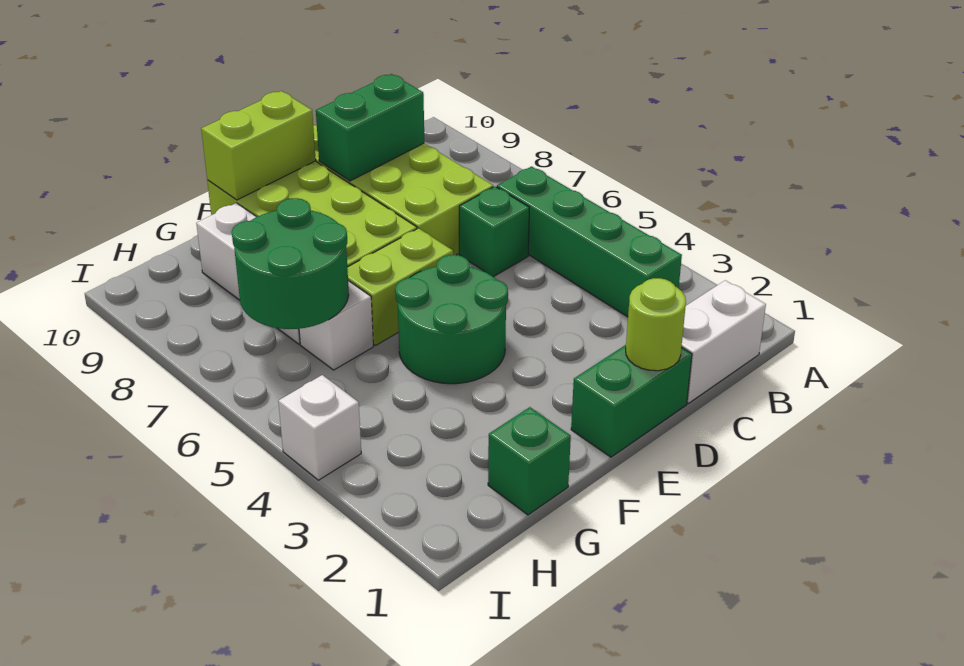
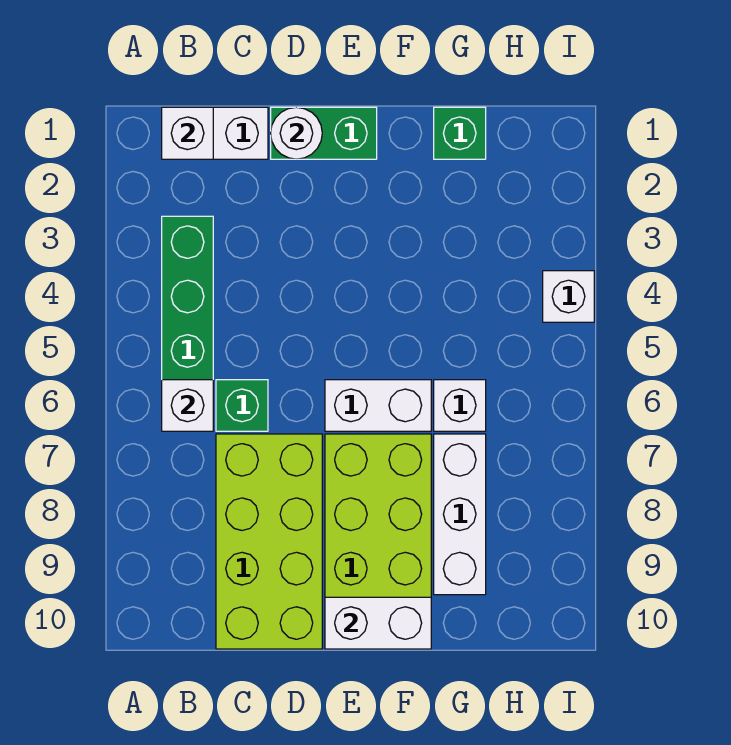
none -> white 1x1 brick [162,107,213,159]
none -> white 1x1 brick [162,380,213,431]
green 1x2 brick [316,74,424,181] -> none
lime 1x1 round brick [626,278,686,371] -> white 1x1 round brick [271,107,322,159]
green 2x2 round brick [395,255,508,384] -> none
lime 1x2 brick [347,228,453,346] -> white 1x2 brick [325,380,431,431]
lime 1x2 brick [201,91,316,200] -> white 1x2 brick [325,597,431,649]
green 2x2 round brick [232,198,349,329] -> none

